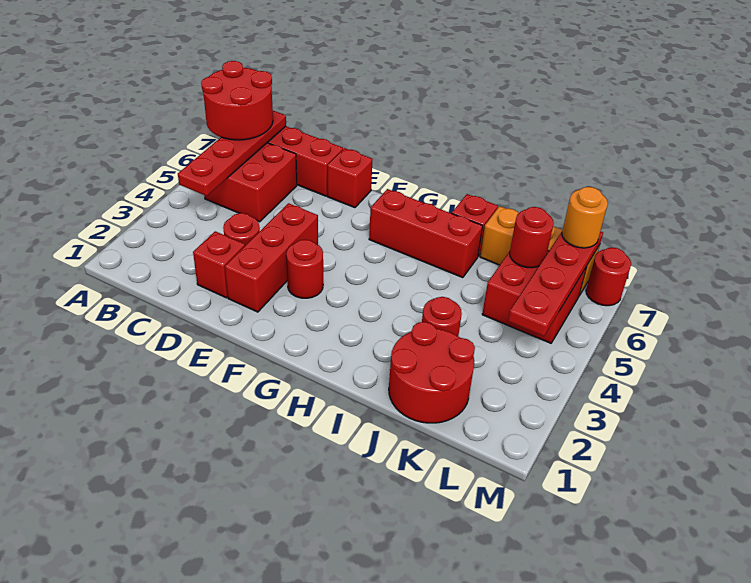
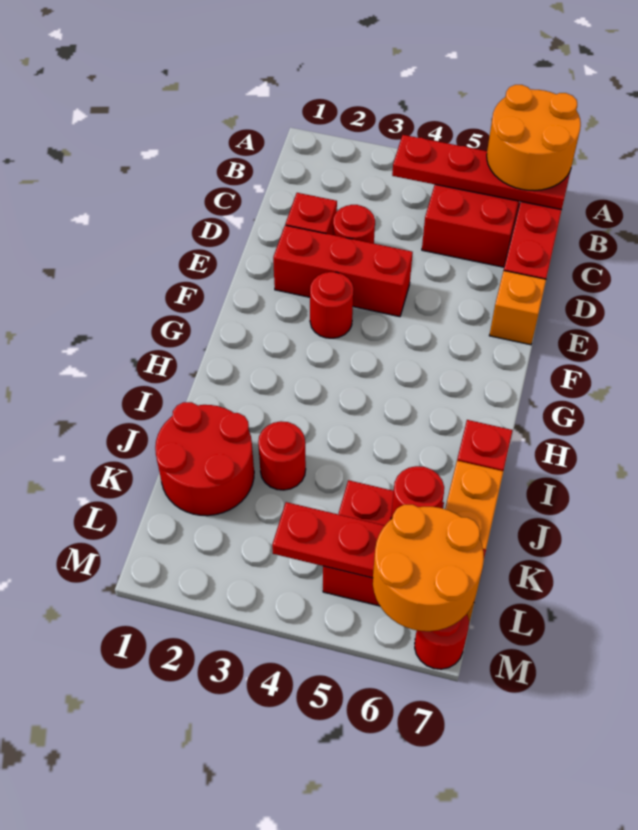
red 2x2 round brick [201,61,273,140] -> orange 2x2 round brick [487,85,581,191]
red 1x1 brick [327,148,373,208] -> orange 1x1 brick [489,271,546,345]
red 1x3 brick [369,189,482,278] -> none
orange 1x1 round brick [562,187,608,248] -> orange 2x2 round brick [373,505,484,631]

